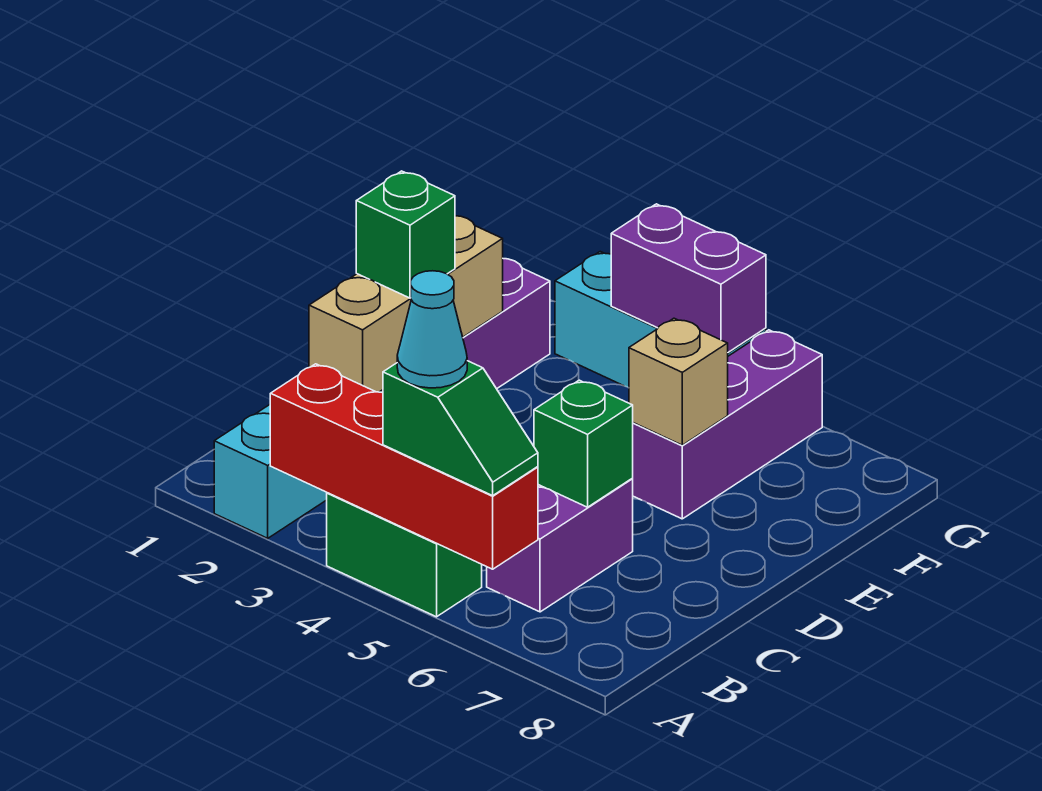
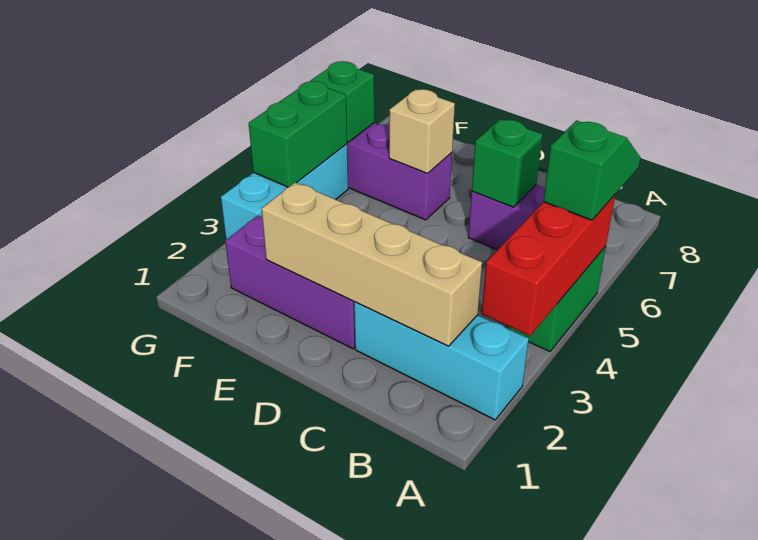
red 1x4 brick [270,364,538,569] -> red 1x3 brick [482,195,615,336]
cyan 1x1 cone [397,271,467,388] -> none
tan 1x3 brick [309,216,503,392] -> tan 1x4 brick [261,182,482,346]
green 1x1 brick [356,171,455,298] -> green 1x1 brick moved to [311,61,374,142]
purple 1x2 brick [611,204,766,352] -> green 1x2 brick [249,81,347,187]

